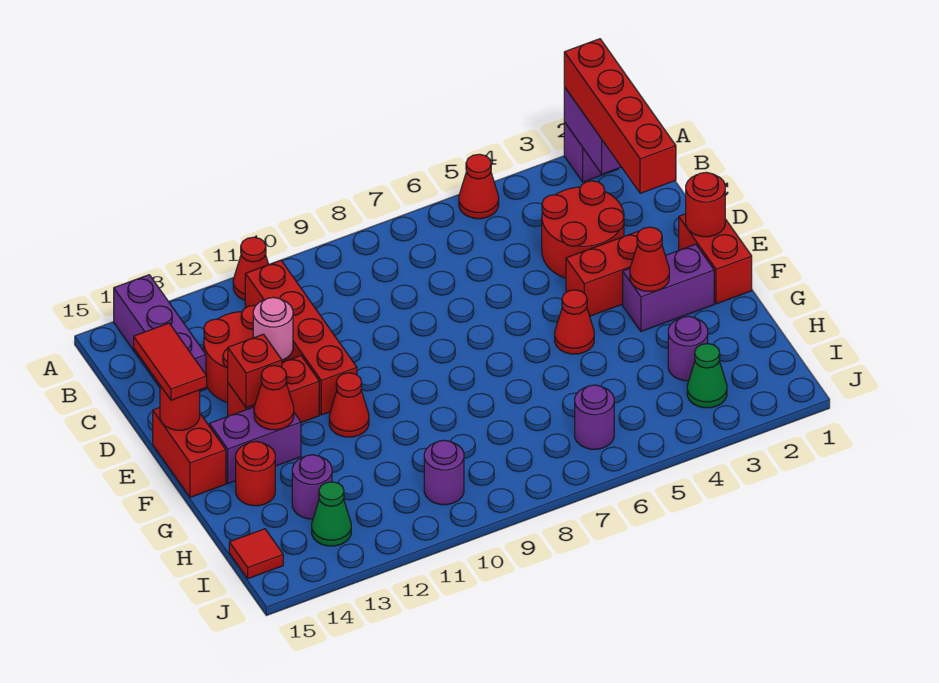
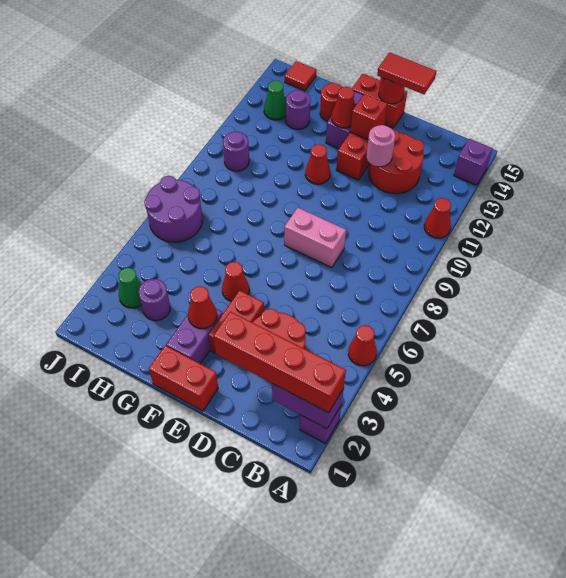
purple 1x3 brick [114,275,206,391] -> purple 1x1 brick [454,139,493,185]
red 1x4 brick [245,260,357,415] -> none
none -> pink 1x2 brick [284,208,346,268]
red 1x1 round brick [686,172,725,237] -> none
purple 1x1 round brick [575,385,614,449] -> purple 2x2 round brick [144,176,202,242]

